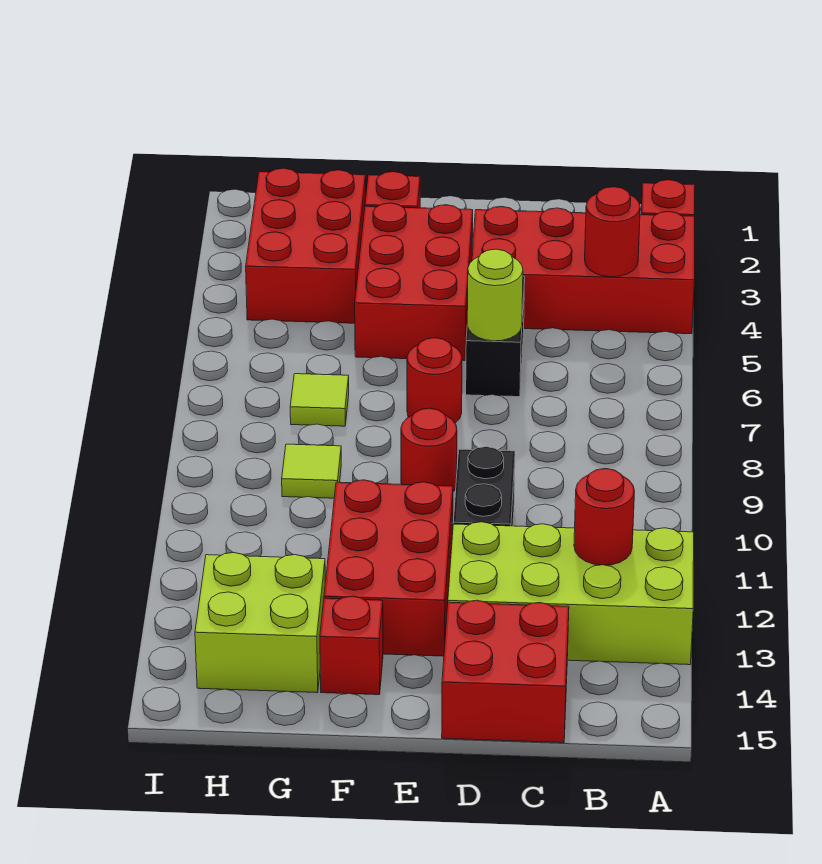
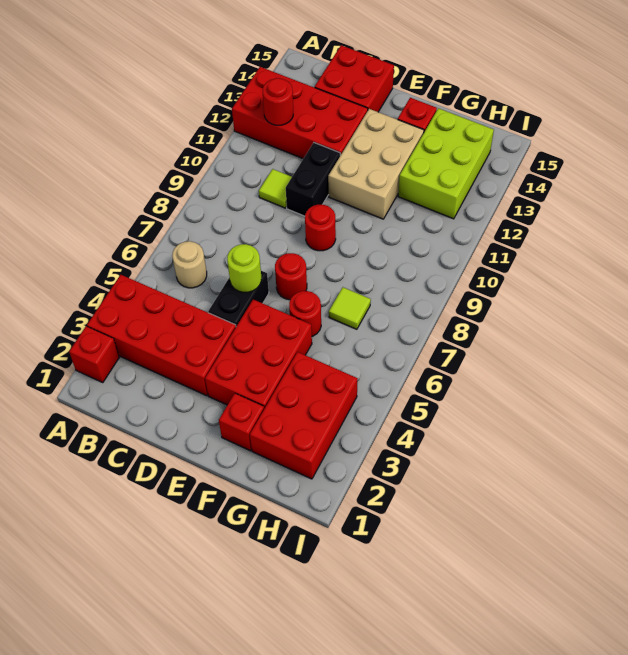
lime 2x4 brick [448,522,694,665] -> red 2x4 brick [232,67,368,159]
red 1x1 round brick [585,187,640,277] -> red 1x1 round brick moved to [289,291,321,337]
none -> tan 1x1 round brick [172,241,207,288]
red 2x3 brick [324,480,453,656] -> tan 2x3 brick [328,109,424,219]
lime 1x1 tile [282,444,341,498] -> lime 1x1 tile moved to [259,169,292,208]
lime 2x2 brick [195,553,325,693] -> lime 2x3 brick [398,108,494,219]

